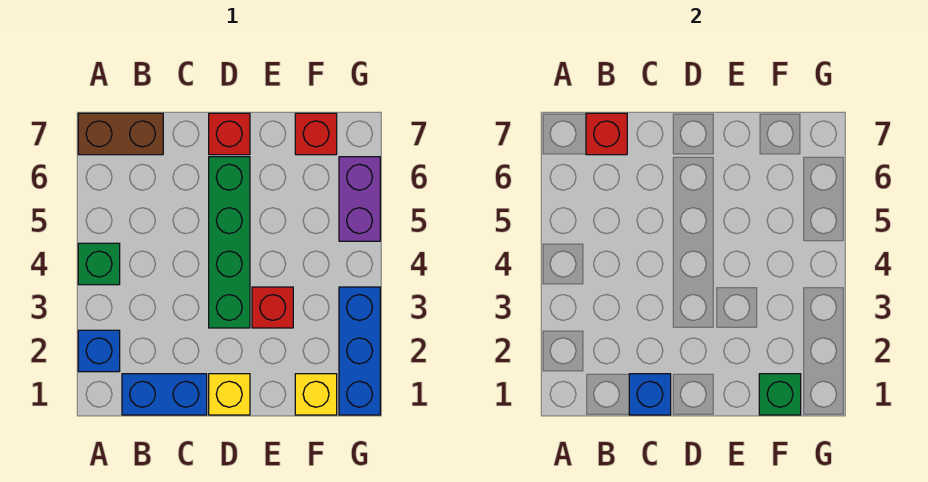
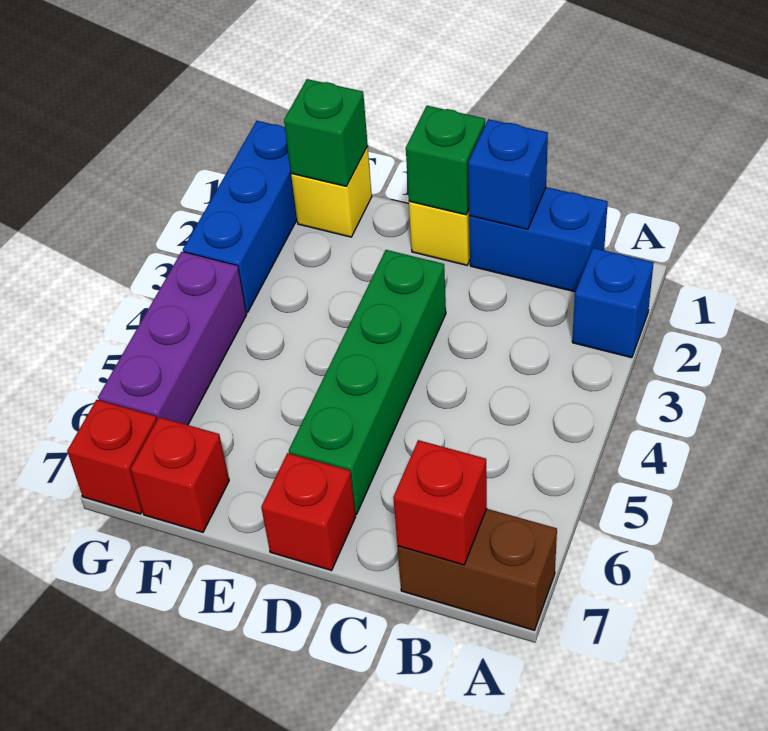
green 1x1 brick [78,243,120,285] -> green 1x1 brick moved to [406,106,485,215]
red 1x1 brick [252,287,293,328] -> red 1x1 brick moved to [67,400,157,514]
purple 1x2 brick [339,157,380,241] -> purple 1x3 brick [98,252,246,425]

